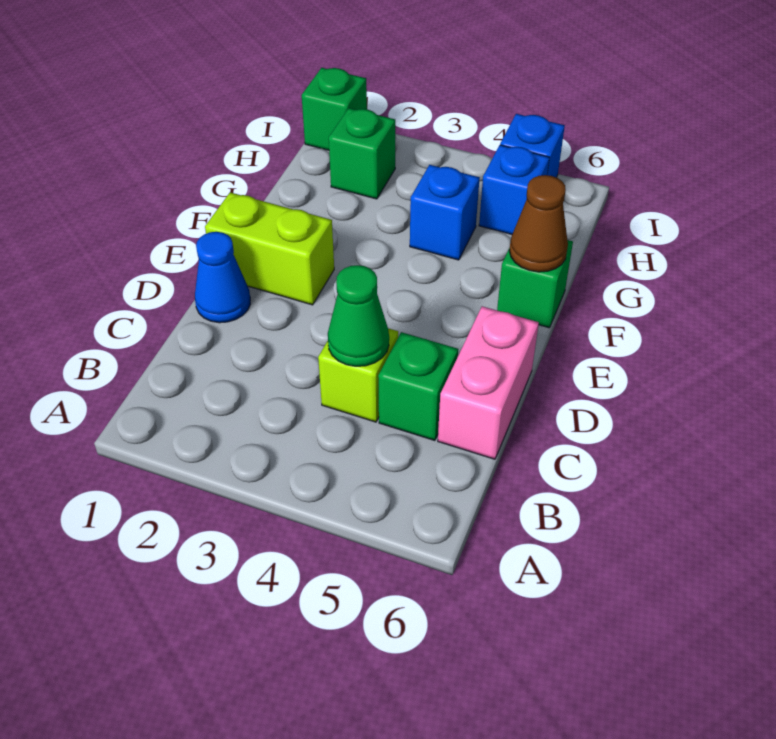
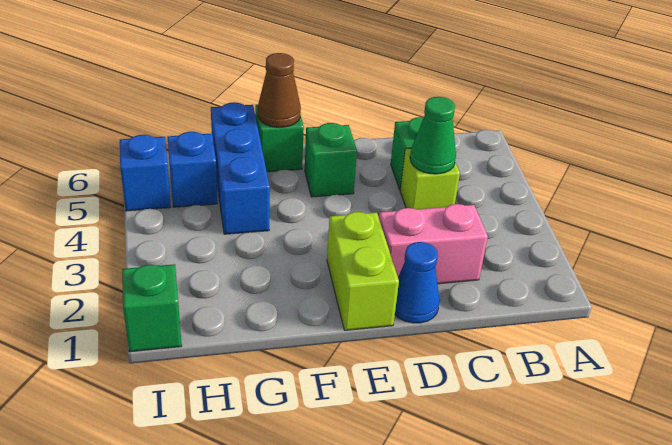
pink 1x2 brick [438,306,539,459] -> pink 1x2 brick moved to [379,204,488,284]
blue 1x1 brick [410,165,480,260] -> blue 1x3 brick [211,102,270,234]
green 1x1 brick [329,108,395,199] -> green 1x1 brick moved to [305,123,357,197]

